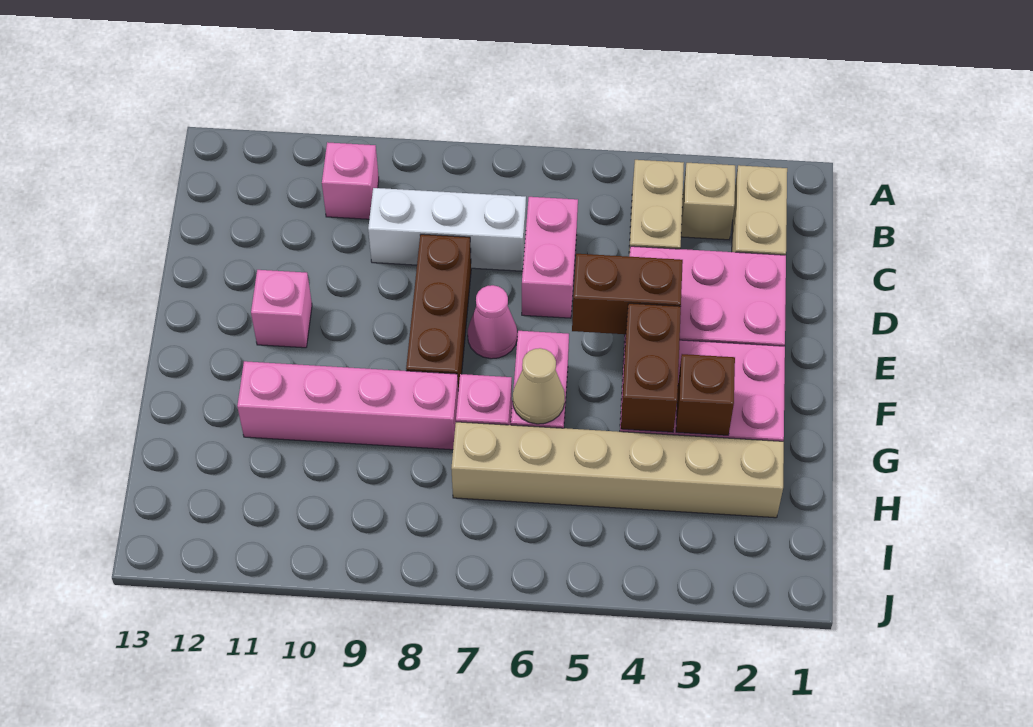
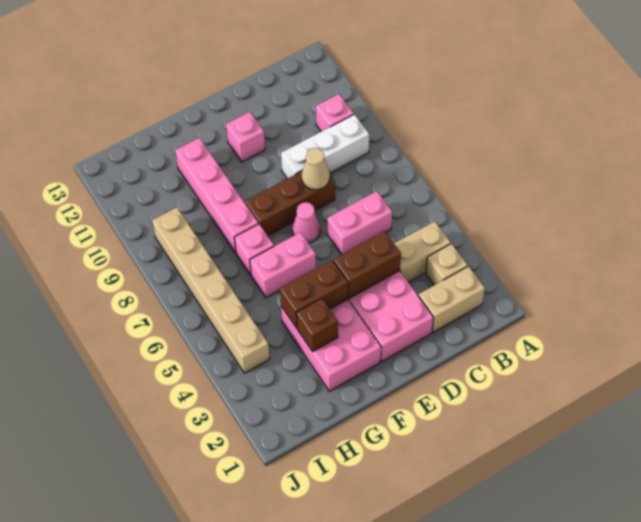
white 1x3 brick [368,188,526,271] -> white 1x3 brick turned to [281,114,369,179]
brown 1x2 brick [572,254,683,334] -> brown 1x2 brick turned to [334,231,401,298]
tan 1x1 cone [513,348,565,424] -> tan 1x1 cone moved to [301,148,330,190]
tan 1x6 brick [451,422,784,518] -> tan 1x6 brick moved to [152,207,270,373]

